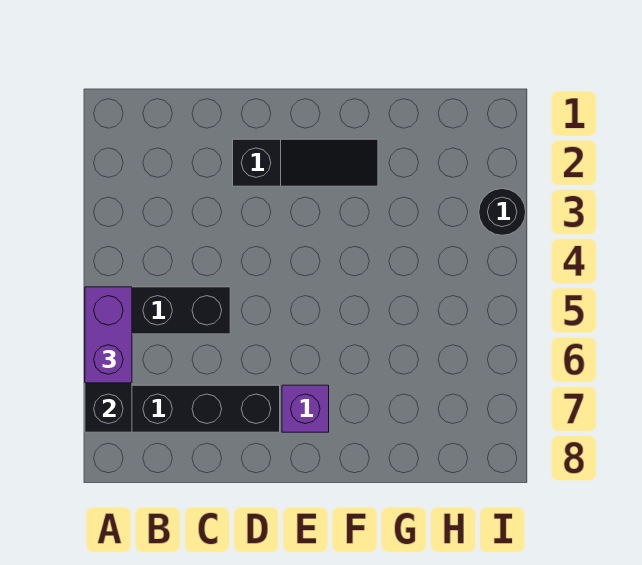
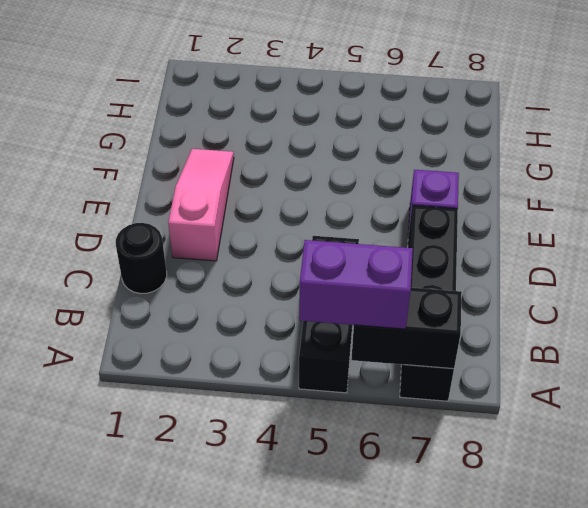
black 1x3 slope [233,139,378,186] -> pink 1x3 slope [168,149,234,261]
black 1x1 round brick [479,189,526,235] -> black 1x1 round brick moved to [116,223,167,294]

